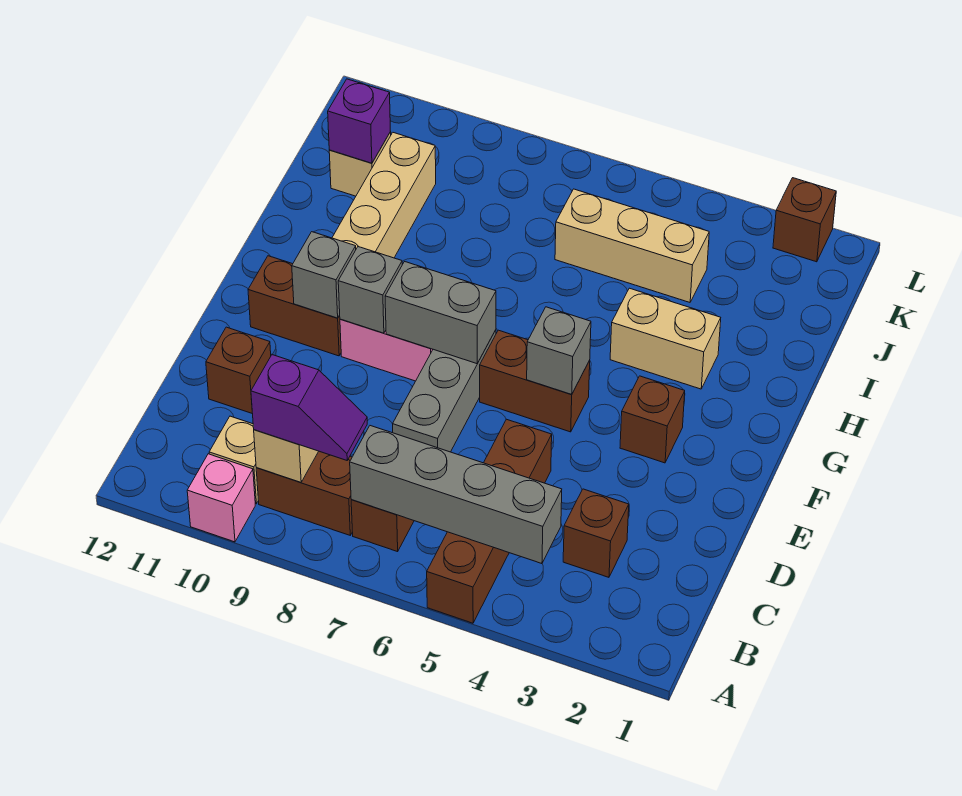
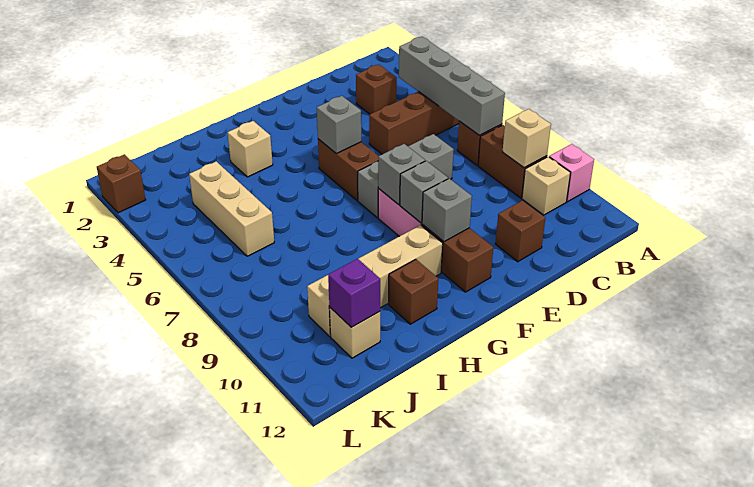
purple 1x2 slope [251,355,367,460] -> none
brown 1x1 brick [620,376,685,463] -> brown 1x1 brick moved to [389,259,438,324]
grey 1x2 brick [385,262,496,364] -> grey 1x1 brick [378,144,425,205]
tan 1x2 brick [610,288,721,389] -> tan 1x1 brick [228,121,273,177]

